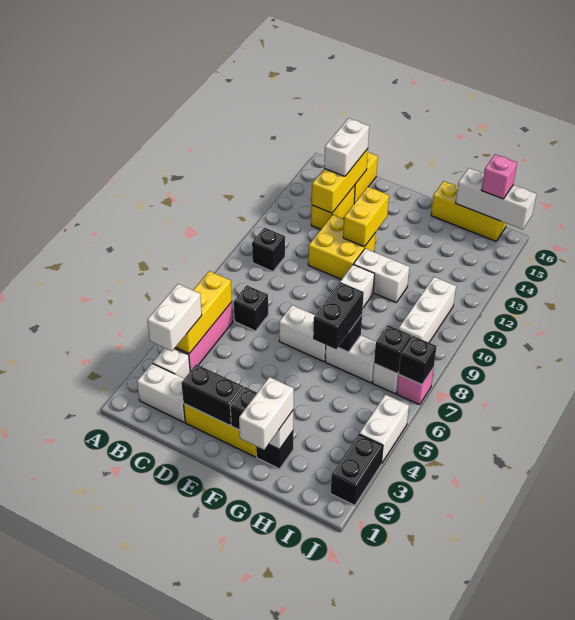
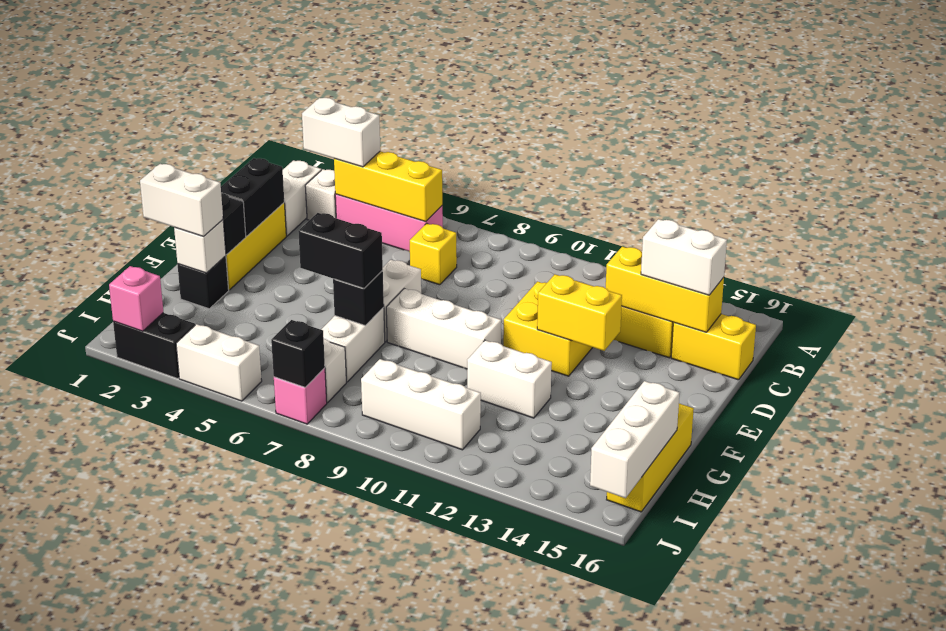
black 1x1 brick [252,227,285,271] -> none
black 1x1 brick [234,286,268,331] -> yellow 1x1 brick [410,223,457,285]
white 1x2 brick [353,249,409,302] -> white 1x2 brick turned to [467,340,552,418]
black 1x1 brick [374,325,411,373] -> none
pink 1x1 brick [481,154,517,199] -> pink 1x1 brick moved to [109,266,163,331]

